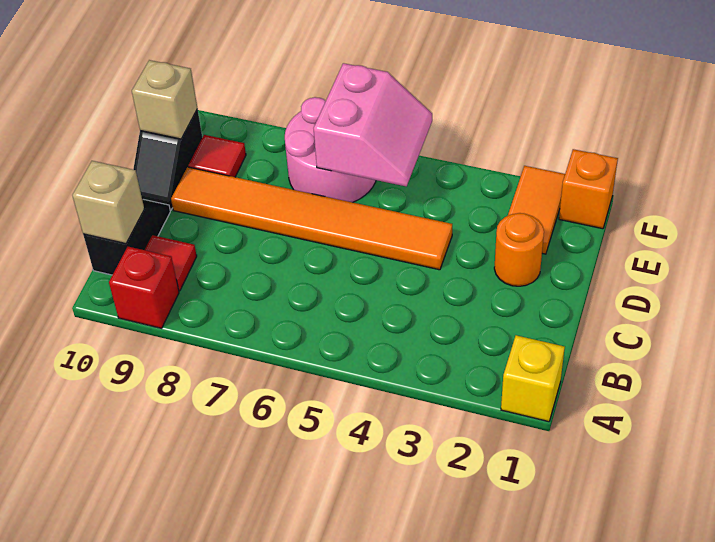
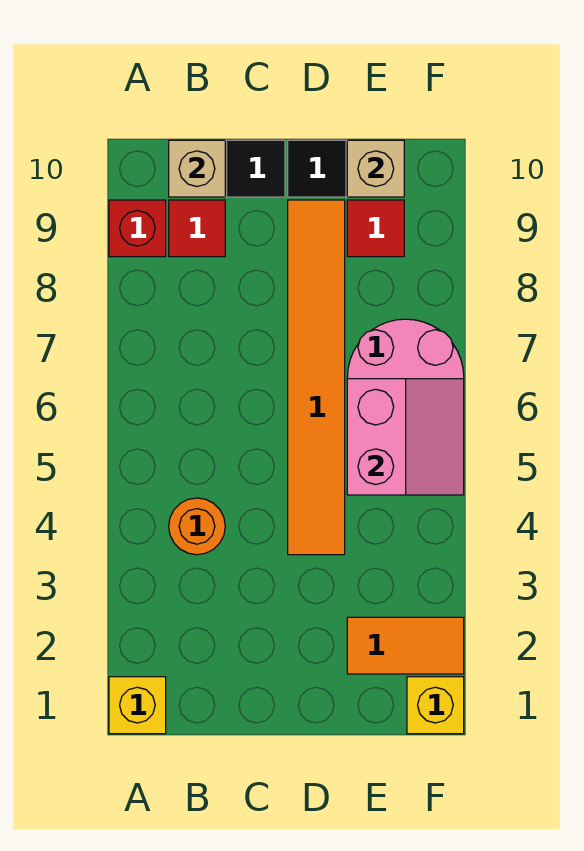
orange 1x1 round brick [494,213,544,286] -> orange 1x1 round brick moved to [169,498,225,555]
pink 2x2 slope [314,63,432,186] -> pink 2x2 slope turned to [347,379,464,495]
orange 1x1 brick [559,149,618,229] -> yellow 1x1 brick [407,677,464,734]

